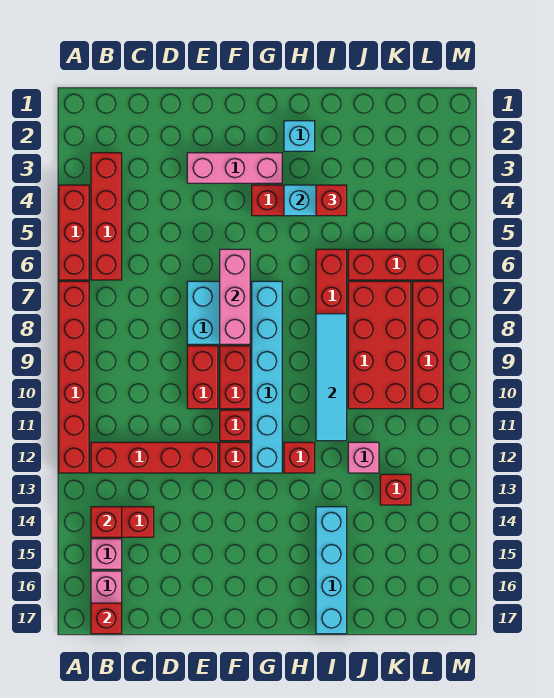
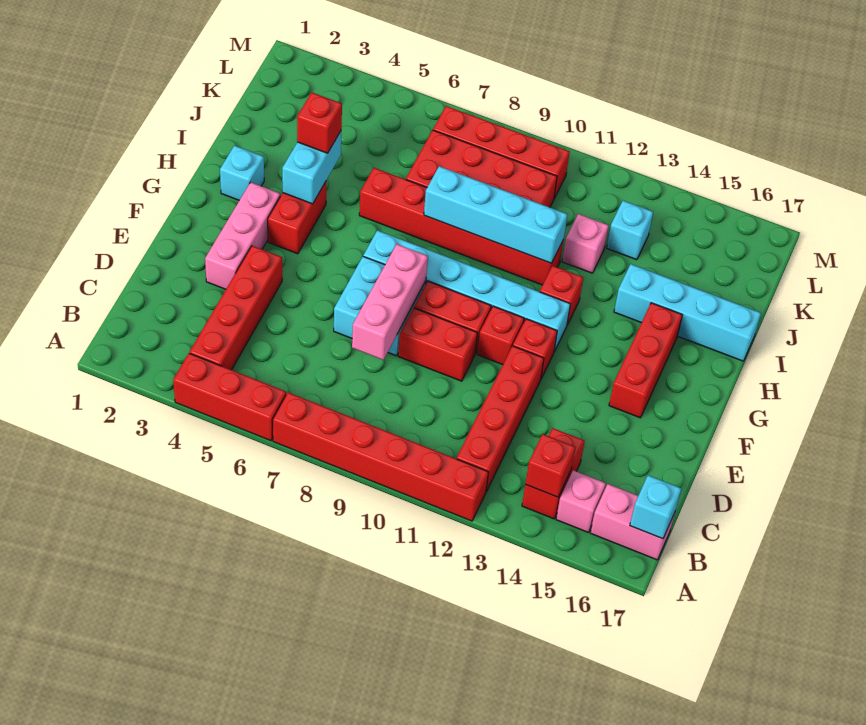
red 1x4 brick [91,153,122,280] -> red 1x4 brick turned to [190,246,282,370]
red 1x1 brick [91,603,122,634] -> cyan 1x1 brick [630,475,681,539]
pink 1x3 brick [220,249,250,344] -> pink 1x3 brick turned to [352,244,428,360]
cyan 1x4 tile [316,314,347,441] -> cyan 1x4 brick [424,166,568,263]
red 1x3 brick [348,249,443,280] -> red 1x3 brick moved to [609,303,682,418]
red 1x1 brick [380,474,411,505] -> cyan 1x1 brick [607,201,653,260]

